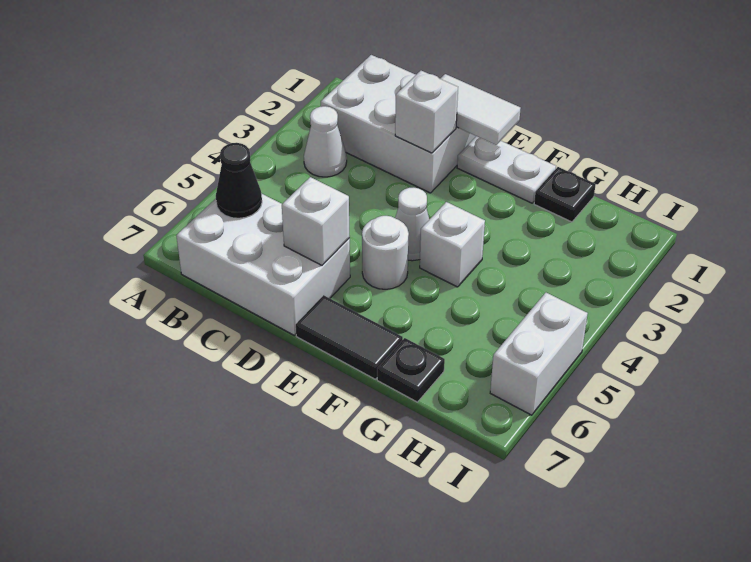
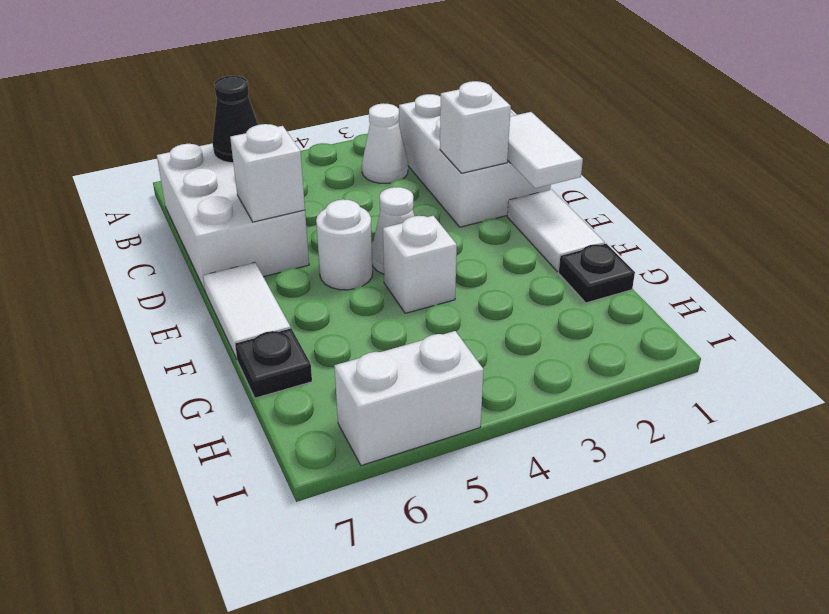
white 1x2 plate [457,136,556,203] -> white 1x2 tile [507,190,605,272]
black 1x2 tile [296,295,403,379] -> white 1x2 tile [203,263,291,359]

